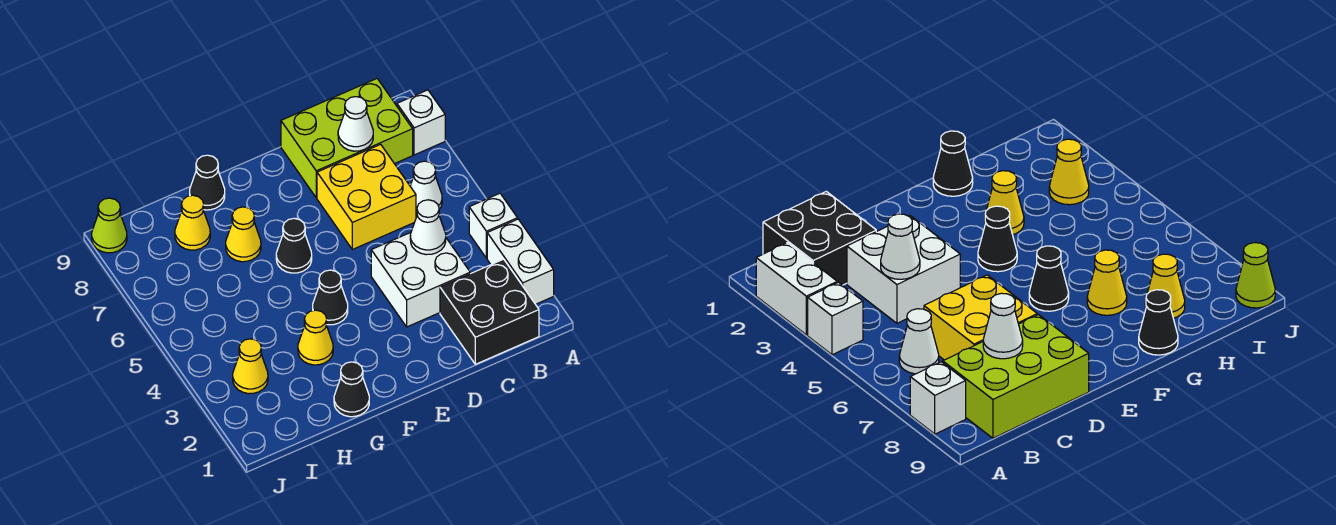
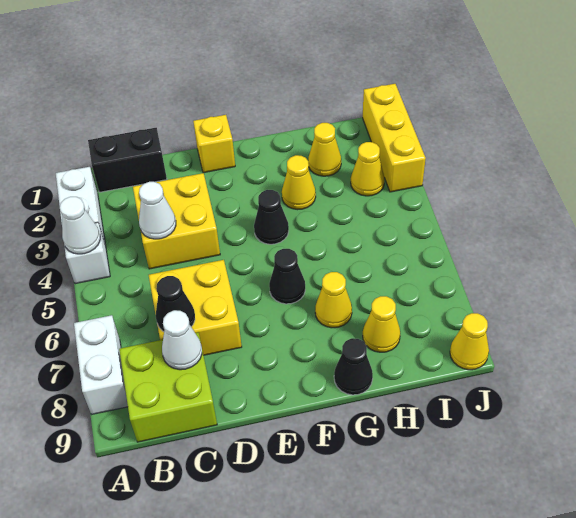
white 1x1 brick [397,90,445,155] -> white 1x2 brick [74,315,128,414]
black 2x2 brick [440,259,539,364] -> black 1x2 brick [88,128,167,192]
white 1x1 cone [410,161,442,214] -> white 1x1 cone moved to [60,197,100,254]
lime 2x3 brick [281,79,413,198] -> lime 2x2 brick [119,332,217,442]
white 2x2 brick [371,232,470,327] -> yellow 2x2 brick [133,173,220,269]
none -> yellow 1x1 brick [193,115,235,173]
black 1x1 cone [334,362,369,417] -> black 1x1 cone moved to [156,276,195,332]
none -> yellow 1x1 cone [308,123,341,176]
none -> yellow 1x3 brick [363,84,426,192]
lime 1x1 cone [92,198,127,253] -> yellow 1x1 cone [450,313,489,370]

